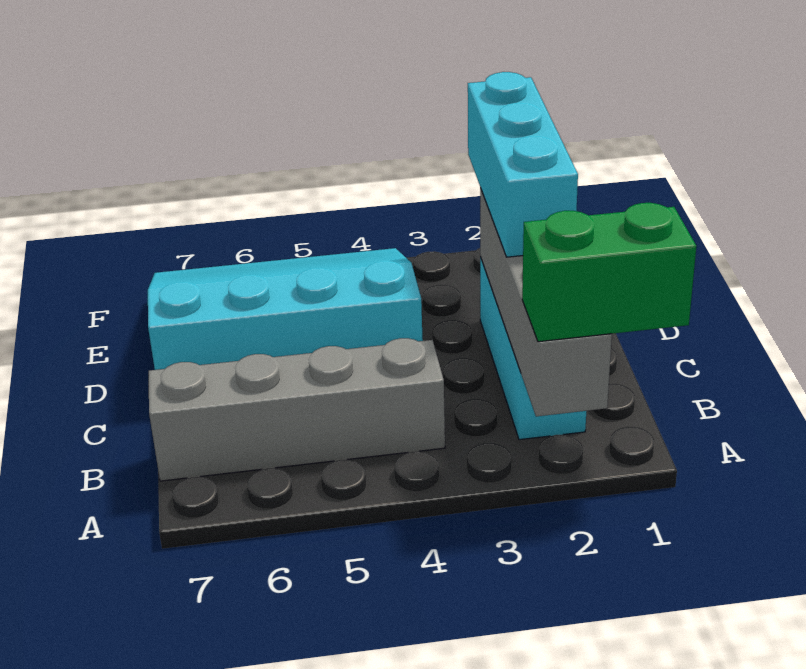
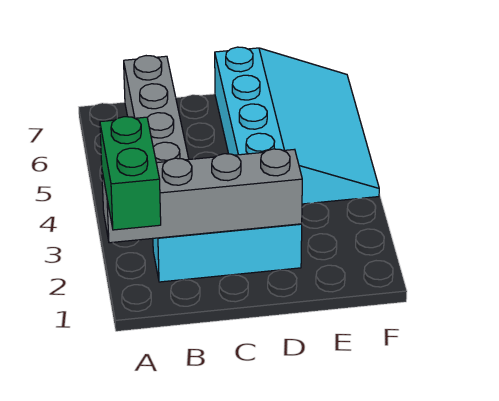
cyan 1x3 brick [468,72,578,257] -> none

